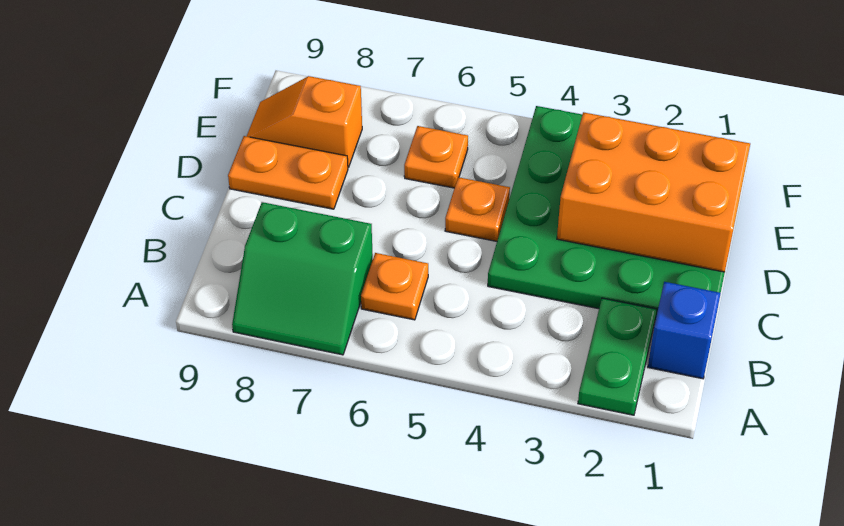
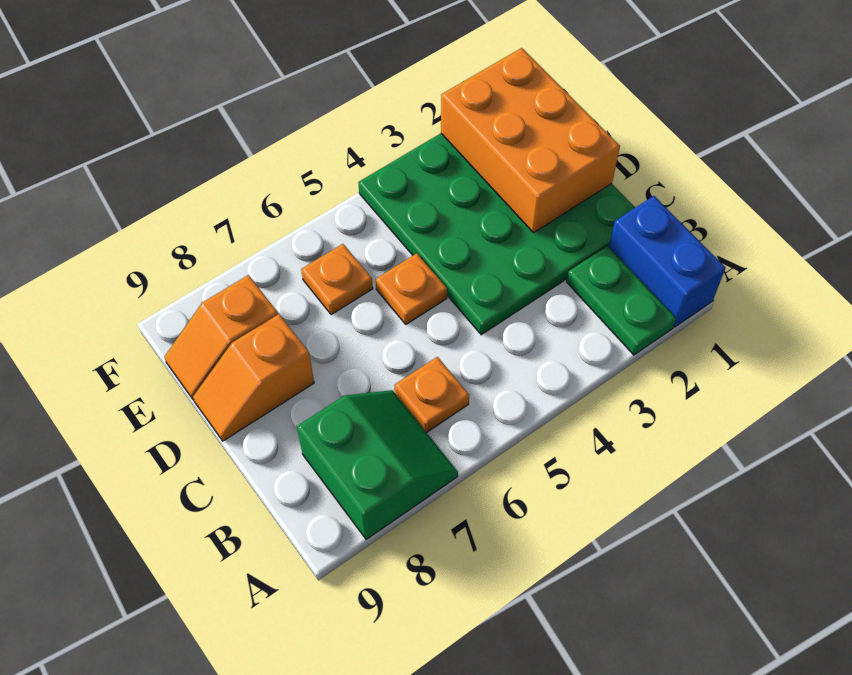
green 2x2 slope [232,202,373,355] -> green 2x2 slope turned to [297,390,458,539]
blue 1x1 brick [648,282,721,379] -> blue 1x2 brick [609,196,726,327]
orange 2x3 brick [557,112,750,272] -> orange 2x3 brick turned to [441,48,620,233]
orange 1x2 plate [228,136,348,209] -> orange 1x2 slope [193,314,314,441]

